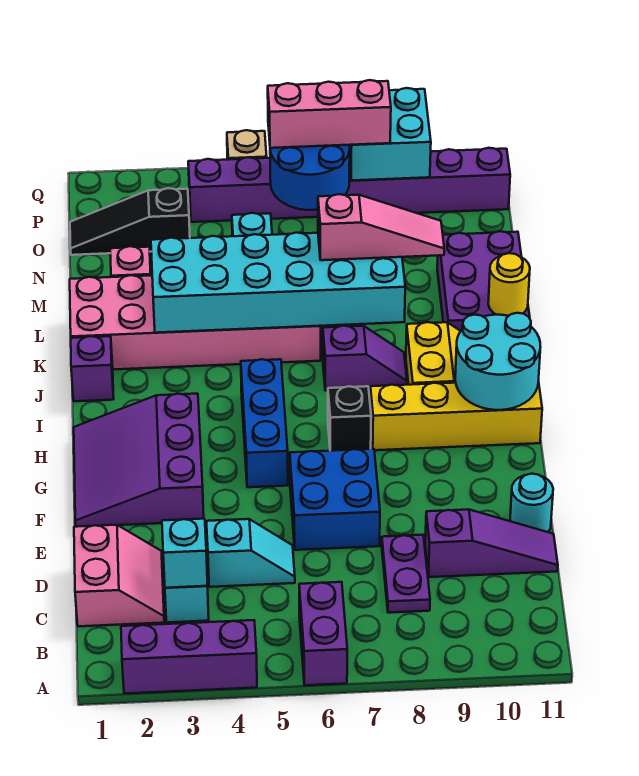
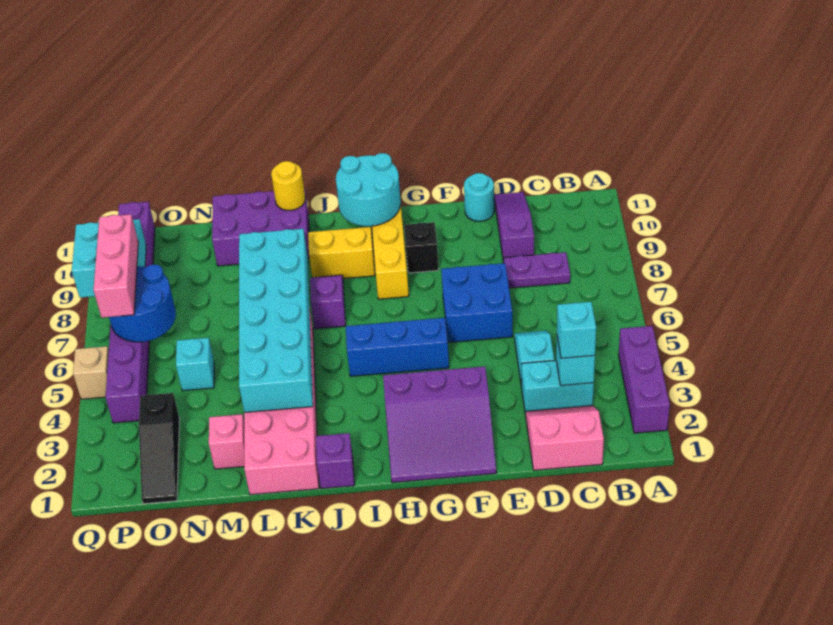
purple 1x2 brick [299,582,347,685] -> none
none -> cyan 1x1 brick [557,302,596,358]
black 1x1 brick [328,386,371,451] -> black 1x1 brick moved to [404,222,439,273]
pink 1x3 slope [318,194,444,260] -> none

